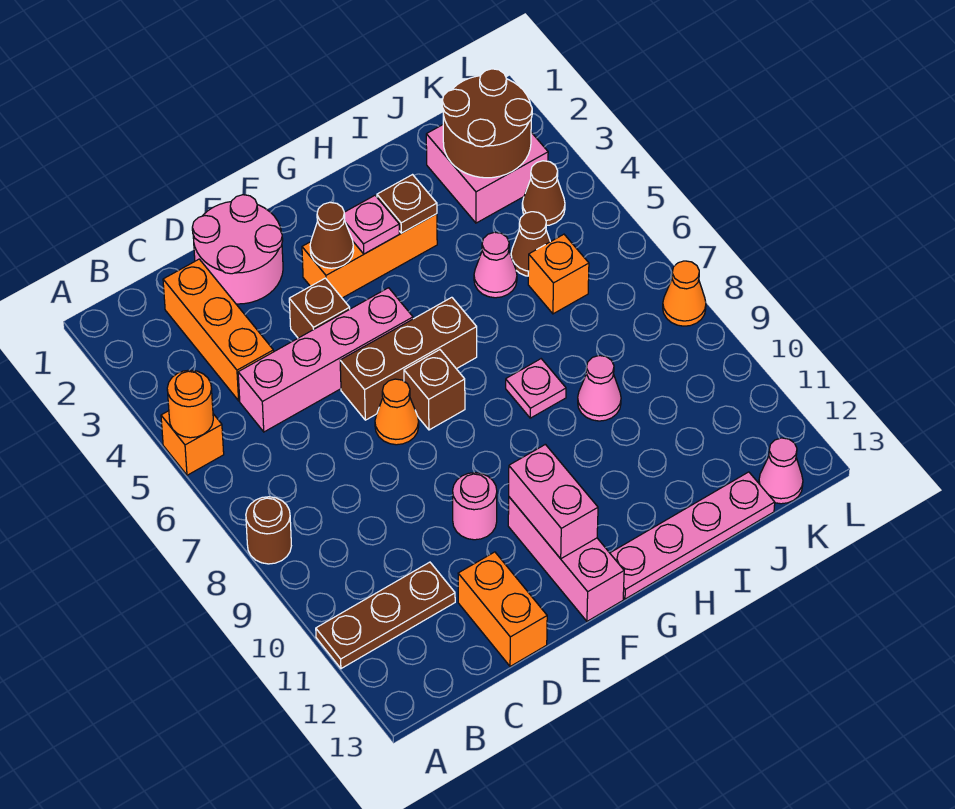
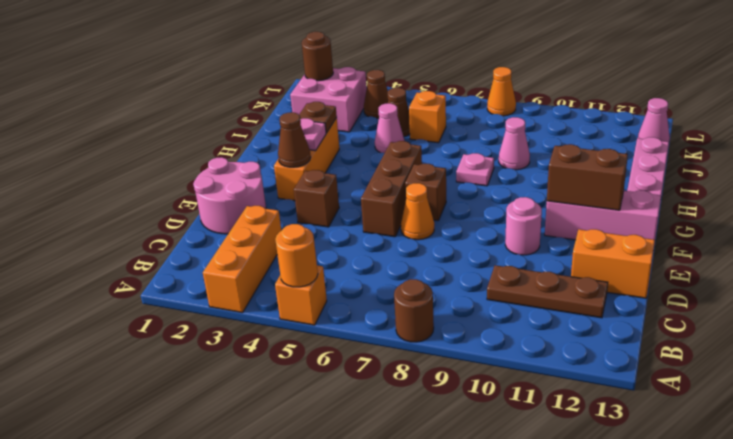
brown 1x3 plate [316,562,455,669] -> brown 1x3 plate turned to [487,265,608,318]
orange 1x3 brick [163,259,274,401] -> orange 1x3 brick turned to [203,206,281,313]
pink 1x4 brick [238,288,413,432] -> none
pink 1x2 brick [509,444,598,559] -> brown 1x2 brick [547,144,628,210]
brown 2x2 round brick [442,69,532,178] -> brown 1x1 round brick [302,32,333,81]

